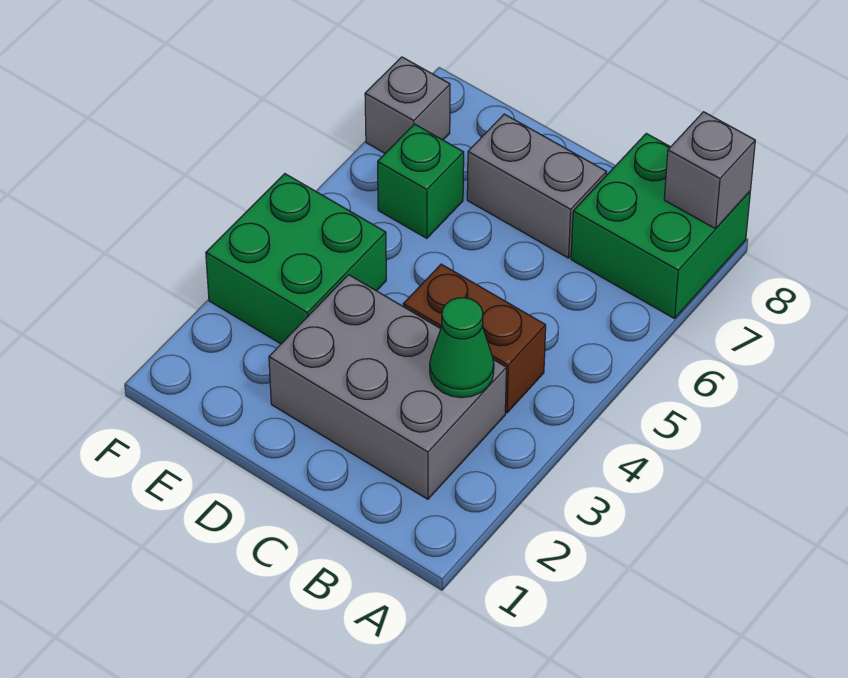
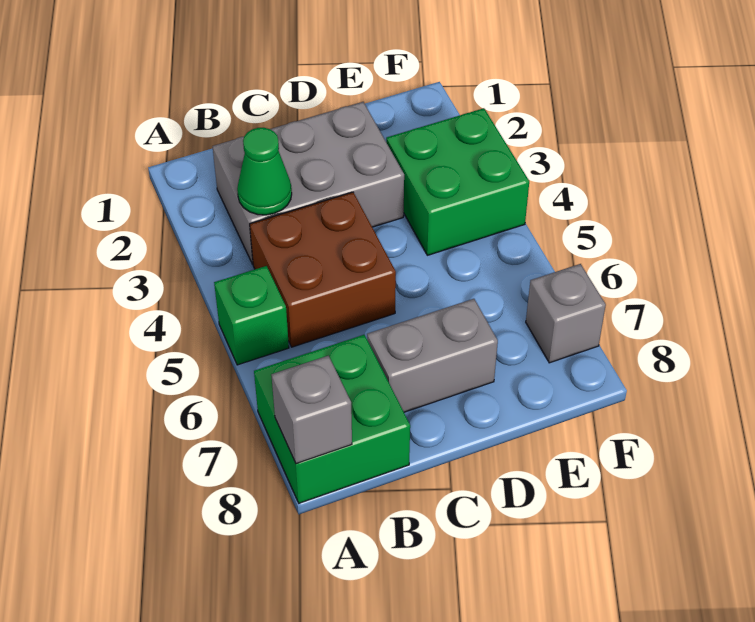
brown 1x2 brick [403,264,546,413] -> brown 2x2 brick [250,192,396,347]
green 1x1 brick [378,124,464,238] -> green 1x1 brick moved to [214,266,289,365]

